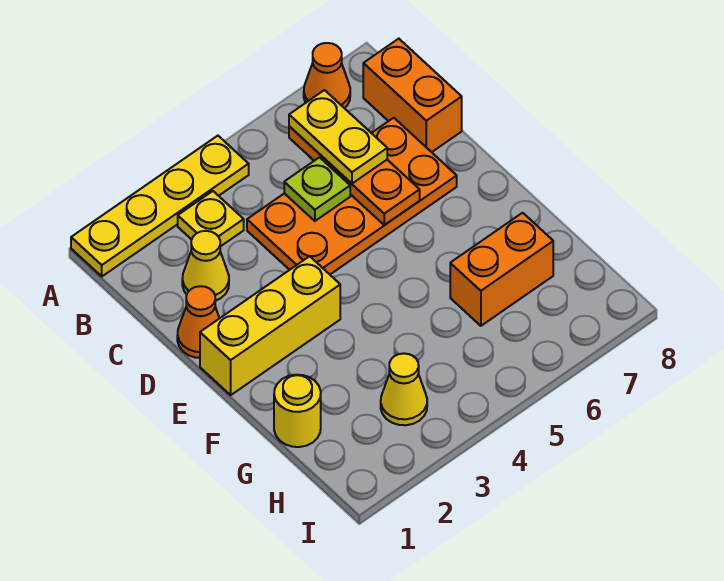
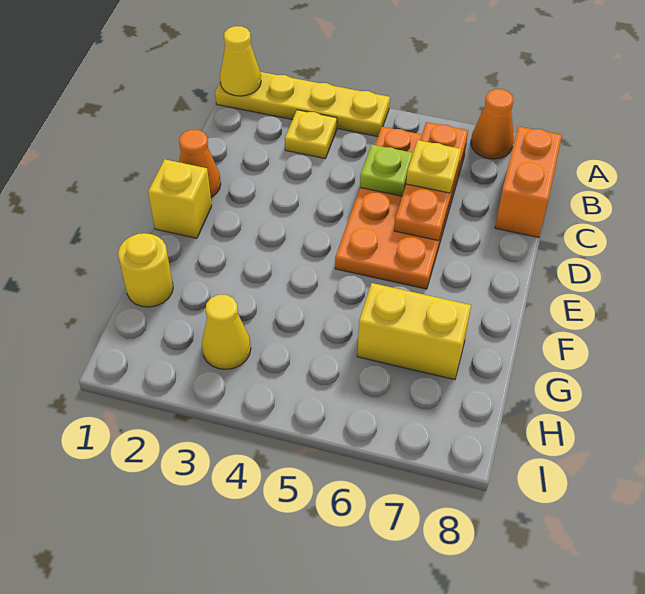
yellow 1x2 plate [289,90,387,183] -> yellow 1x1 plate [406,140,461,193]
yellow 1x1 cone [182,231,229,301] -> yellow 1x1 cone moved to [220,26,261,96]
orange 2x4 plate [247,118,457,274] -> orange 2x4 plate turned to [335,127,466,289]
yellow 1x3 brick [200,256,340,395] -> yellow 1x1 brick [148,159,212,238]
orange 1x2 brick [450,213,553,326] -> yellow 1x2 brick [357,283,471,380]

